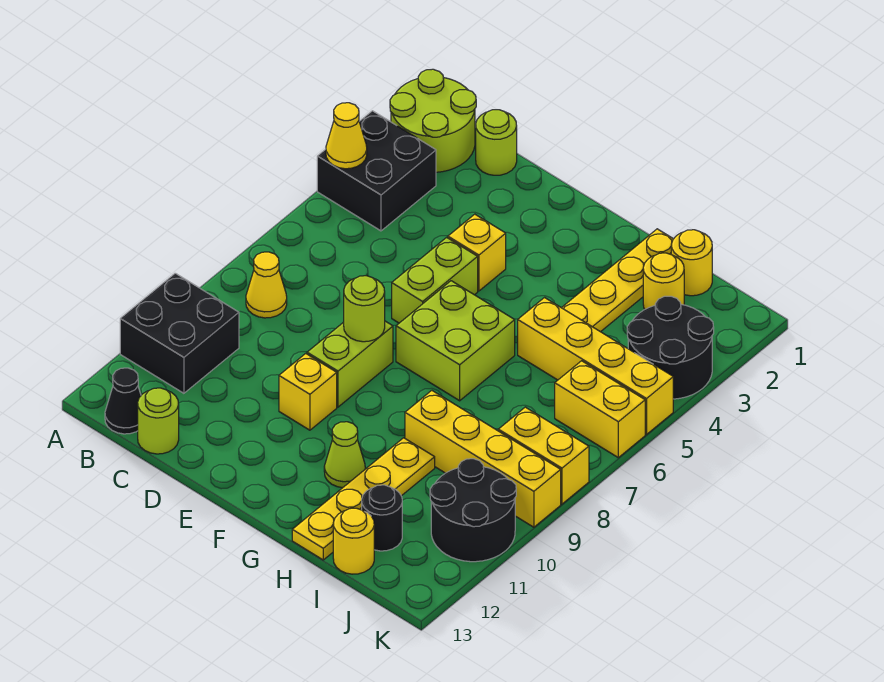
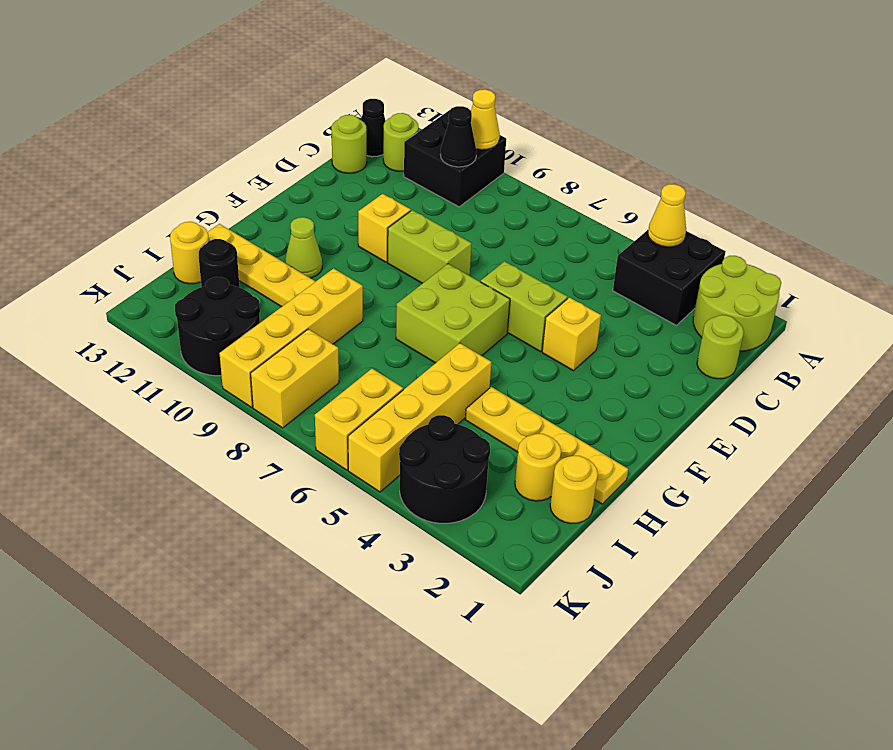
yellow 1x1 cone [246,252,287,318] -> yellow 1x1 cone moved to [471,89,500,150]
none -> black 1x1 cone [440,106,476,167]
lime 1x1 round brick [344,276,385,342] -> lime 1x1 round brick moved to [383,113,419,172]

